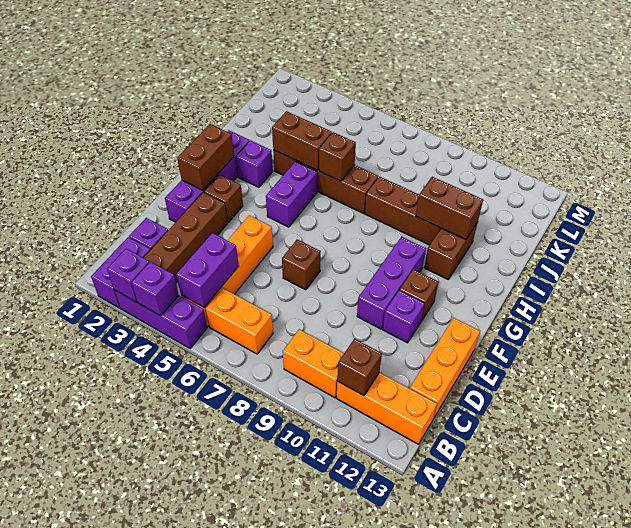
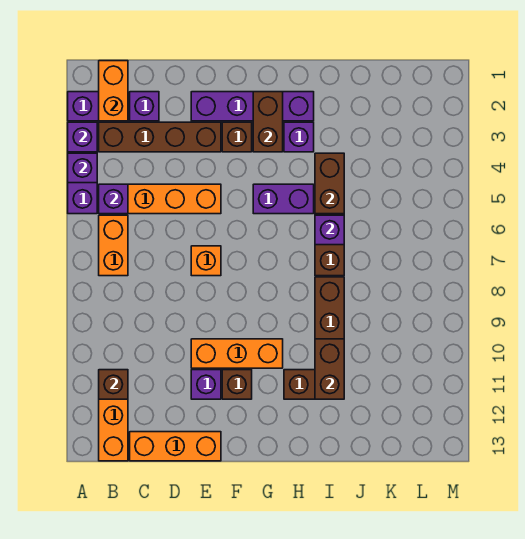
purple 1x2 brick [176,233,239,307] -> purple 1x1 brick [99,184,128,214]
orange 1x2 brick [283,329,344,398] -> orange 1x2 brick moved to [99,61,128,121]
brown 1x1 brick [282,239,321,290] -> orange 1x1 brick [191,246,221,276]
purple 1x3 brick [357,237,426,329] -> orange 1x3 brick [191,339,283,368]
brown 1x2 brick [177,124,234,190] -> brown 1x2 brick turned to [253,92,283,152]
brown 1x1 brick [319,132,356,181] -> purple 1x1 brick [315,215,344,245]

